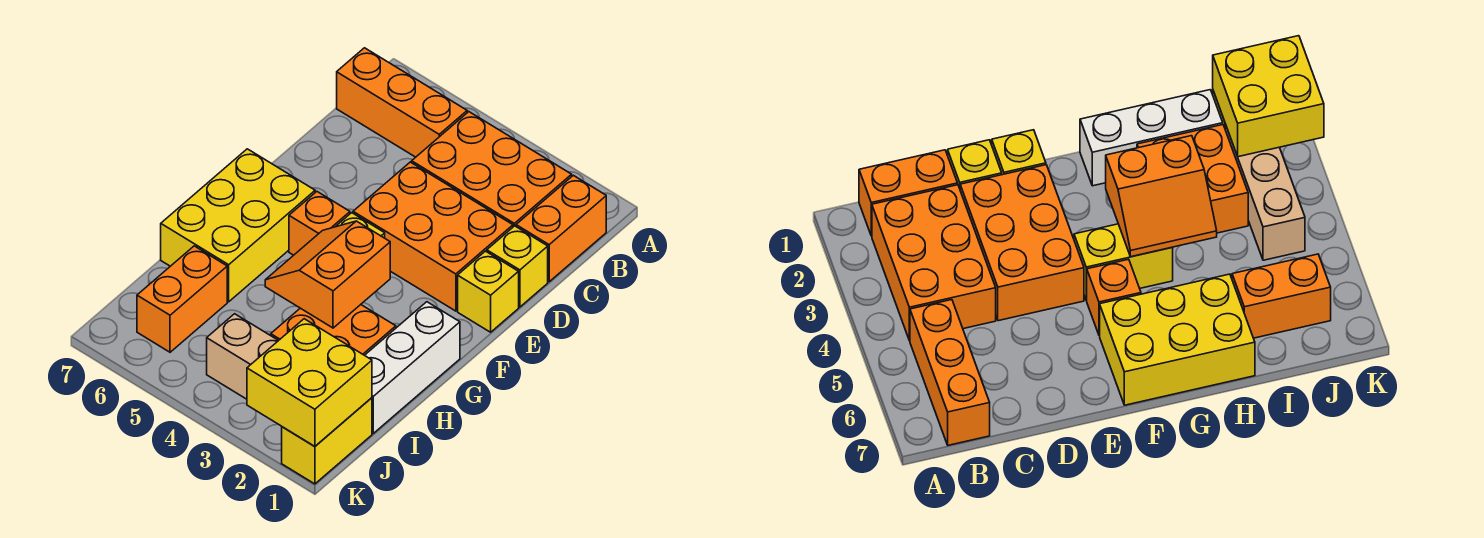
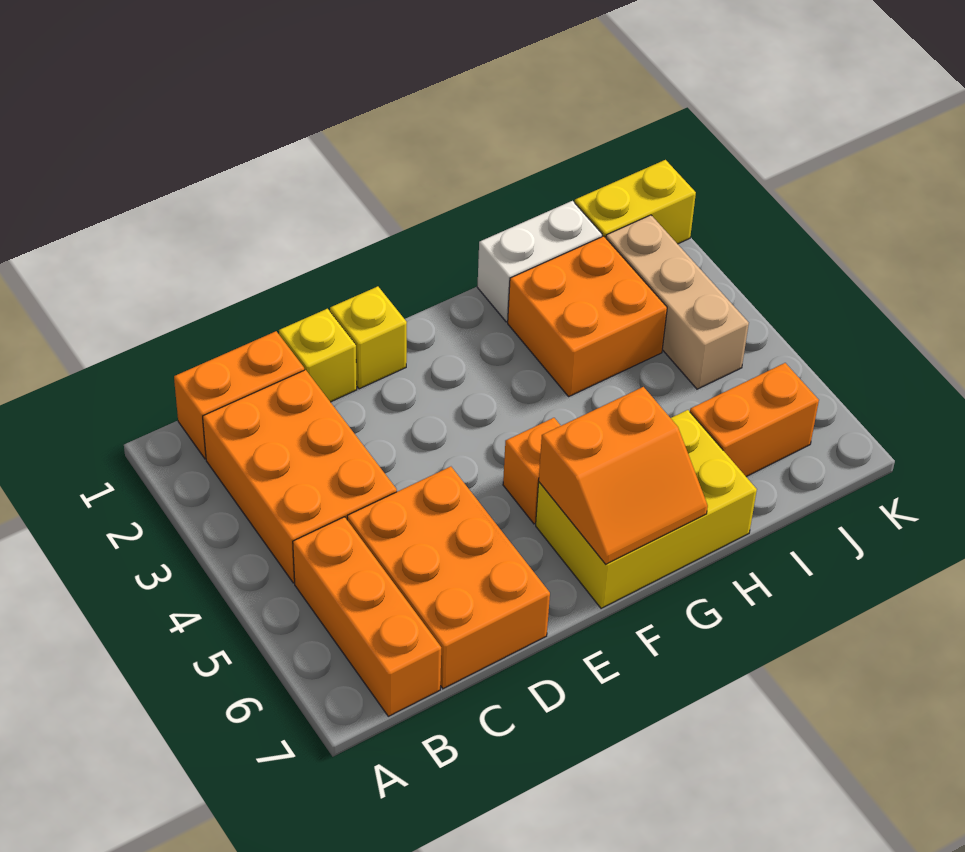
orange 2x3 brick [353,162,513,311] -> orange 2x3 brick moved to [347,467,550,689]
yellow 1x2 brick [1074,224,1173,300] -> none
white 1x3 brick [365,302,460,433] -> white 1x2 brick [477,201,602,322]
orange 2x2 slope [265,221,390,328] -> orange 2x2 slope moved to [539,387,708,564]
yellow 2x2 brick [247,319,372,446] -> none

